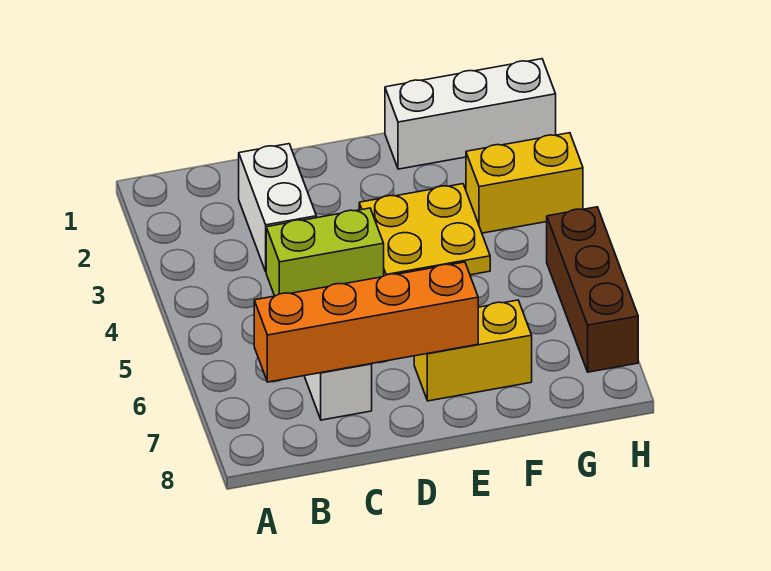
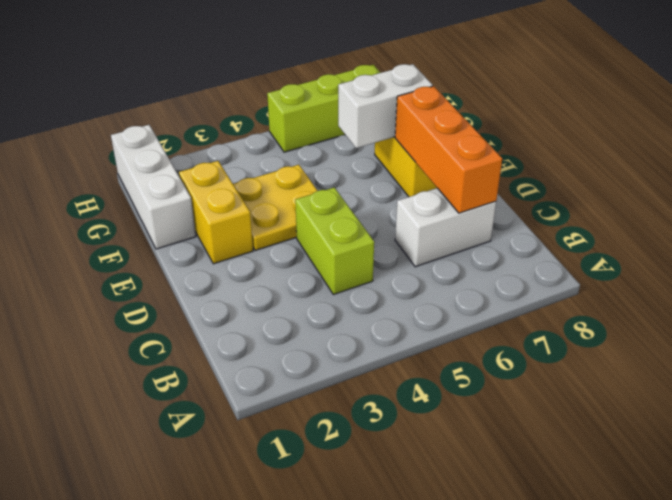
orange 1x4 brick [254,262,478,382] -> orange 1x3 brick [395,86,502,213]
white 1x2 brick [239,144,316,271] -> white 1x2 brick moved to [338,64,433,148]
yellow 1x2 brick [466,133,583,233] -> yellow 1x2 brick moved to [179,161,253,264]
brown 1x3 brick [547,207,638,372] -> lime 1x3 brick [267,65,381,152]

